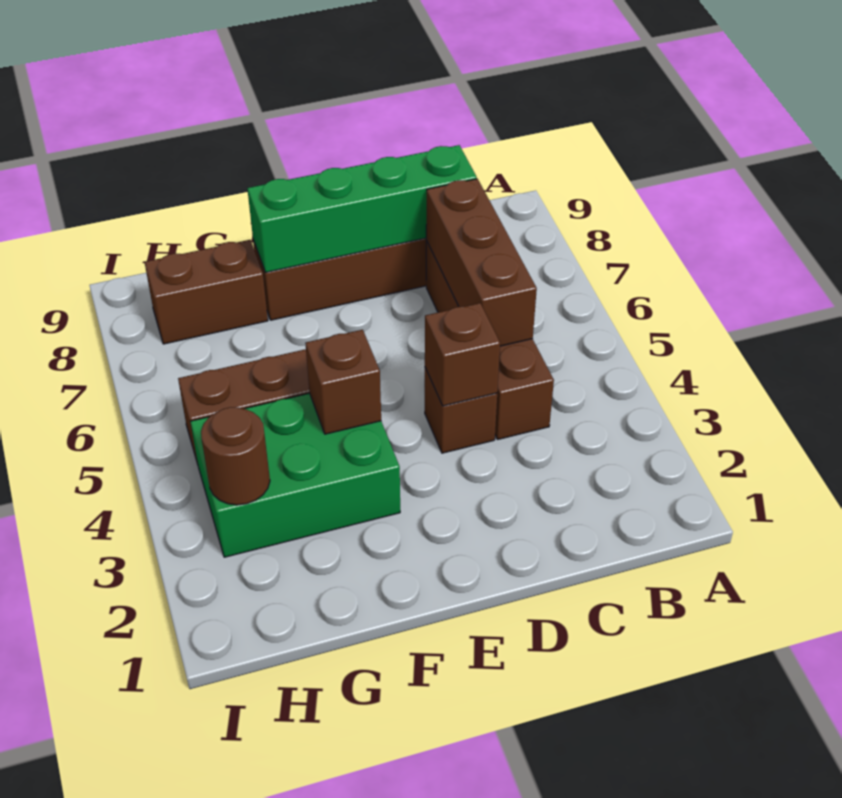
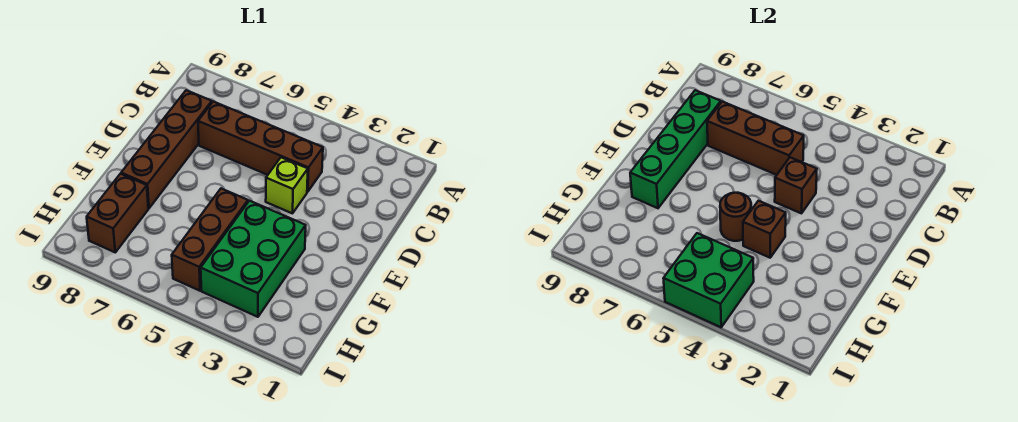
brown 1x1 brick [424,368,497,453] -> lime 1x1 brick [266,157,308,213]
brown 1x1 round brick [201,407,270,505] -> brown 1x1 round brick moved to [720,193,751,241]
none -> green 2x2 brick [663,233,754,327]

